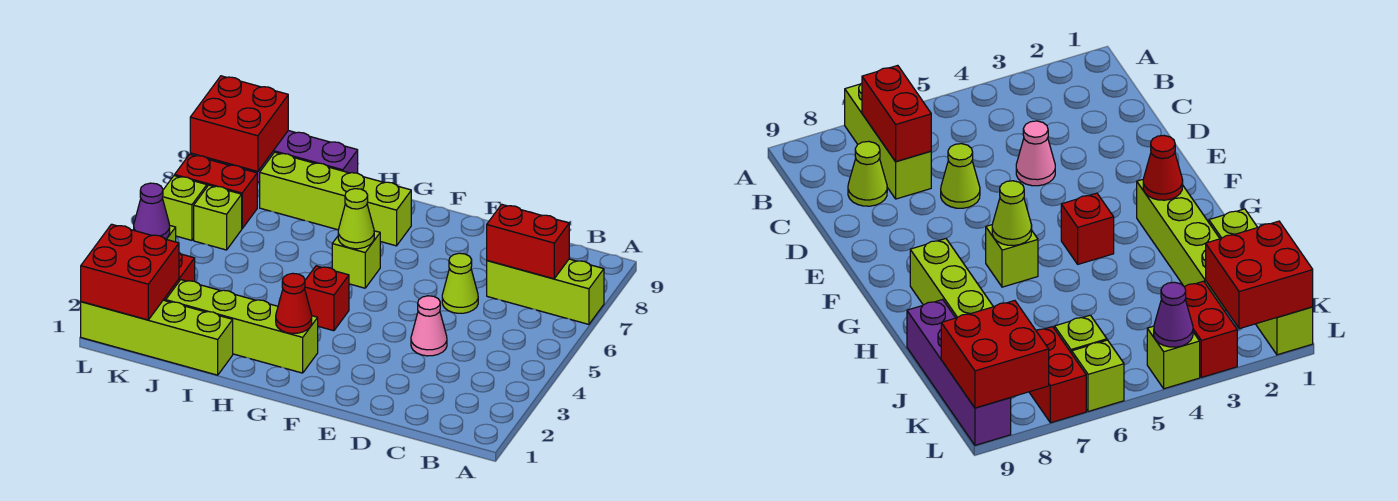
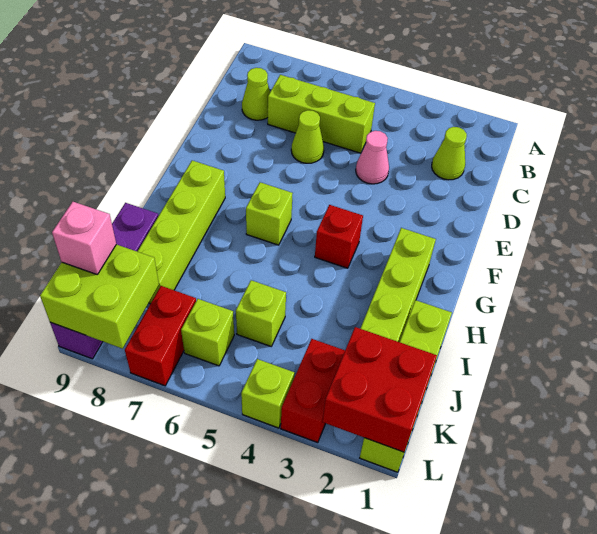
lime 1x3 brick [487,259,604,324] -> lime 1x3 brick turned to [268,75,375,153]
red 1x2 brick [487,204,569,279] -> none
red 1x1 cone [276,273,312,333] -> none
lime 1x1 cone [338,189,374,249] -> lime 1x1 cone moved to [432,127,467,180]
red 2x2 brick [190,76,288,171] -> lime 2x2 brick [40,244,159,349]
none -> pink 1x1 brick [52,202,116,274]
purple 1x1 cone [134,183,170,239] -> none
lime 1x1 brick [162,176,207,240] -> lime 1x1 brick moved to [236,280,286,346]

